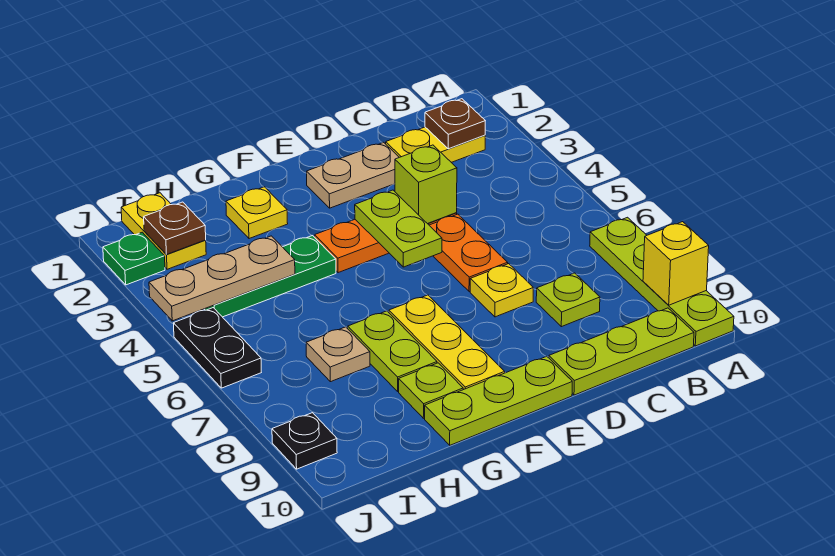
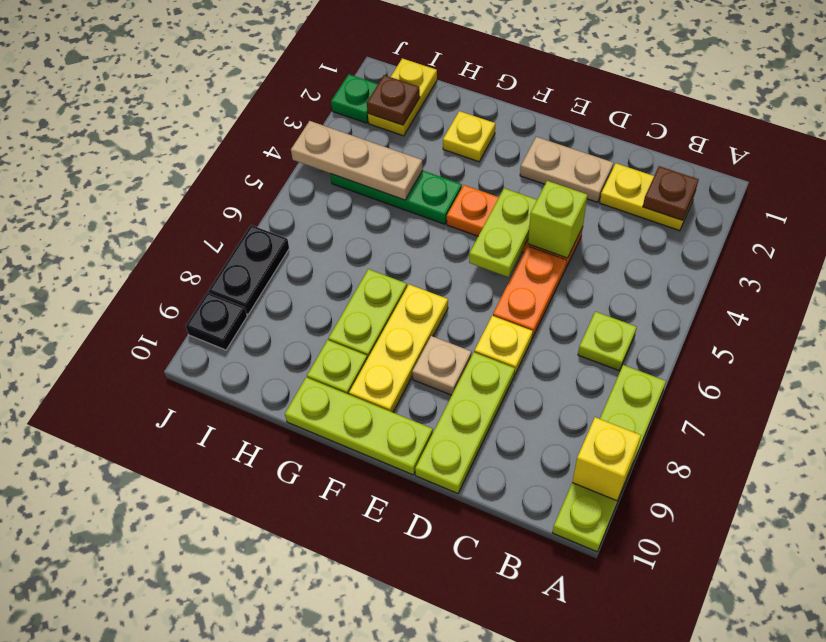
lime 1x3 plate [549,308,694,395] -> lime 1x3 plate turned to [415,353,515,493]
lime 1x1 plate [536,273,600,327] -> lime 1x1 plate moved to [578,312,637,371]
tan 1x1 plate [306,327,370,382] -> tan 1x1 plate moved to [412,336,472,395]
black 1x2 plate [173,308,261,388] -> black 1x2 plate moved to [208,225,289,314]

